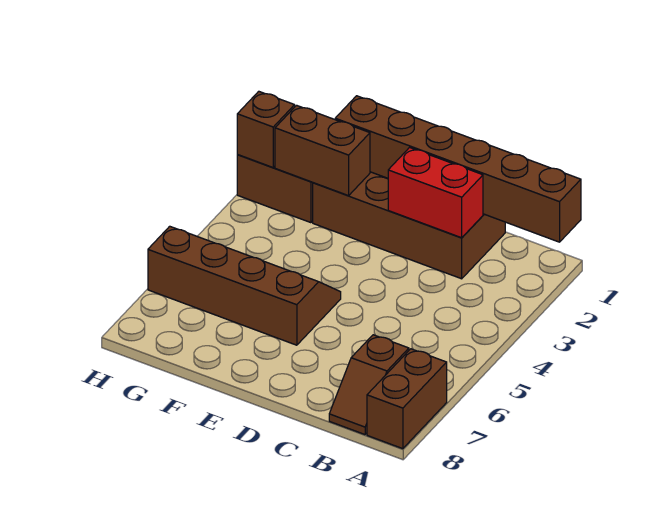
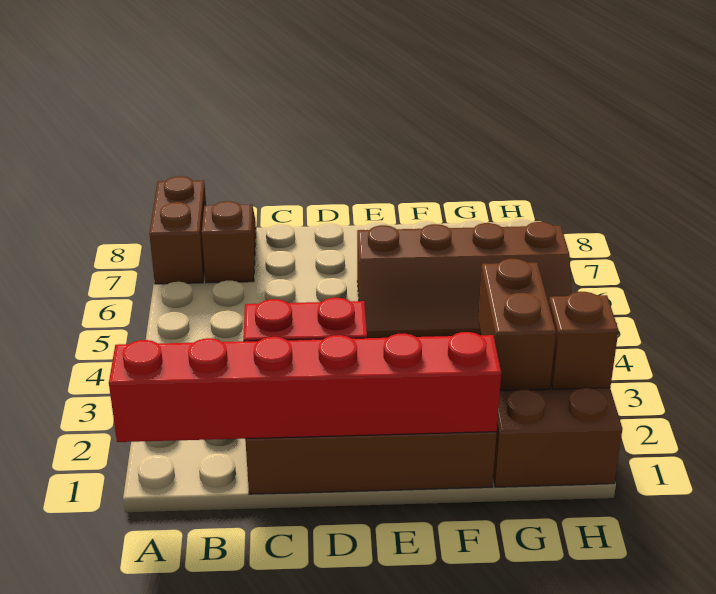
brown 1x6 brick [335,96,581,242] -> red 1x6 brick [109,332,501,442]
brown 1x2 brick [275,105,370,196] -> brown 1x2 brick turned to [478,259,556,391]

